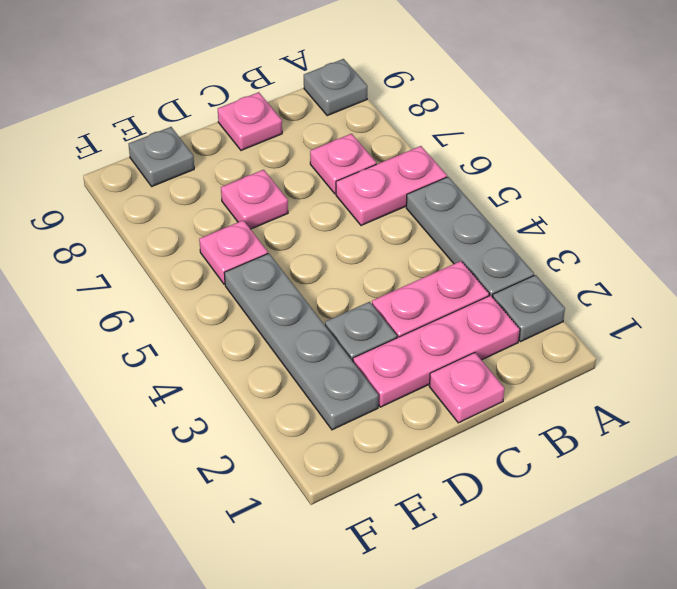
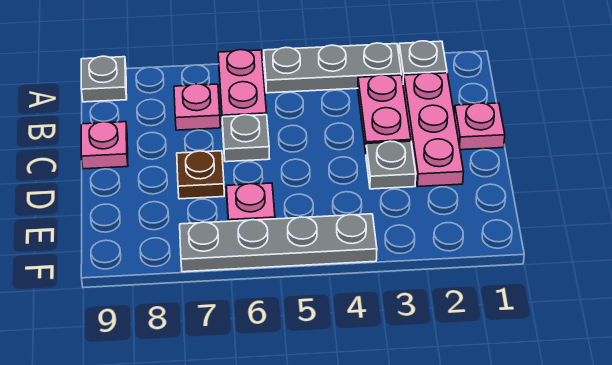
pink 1x1 plate [221,170,288,229] -> brown 1x1 plate [177,151,224,199]
grey 1x4 plate [224,253,378,430] -> grey 1x4 plate moved to [180,214,377,272]
grey 1x1 plate [129,127,194,186] -> grey 1x1 plate moved to [222,115,269,162]

